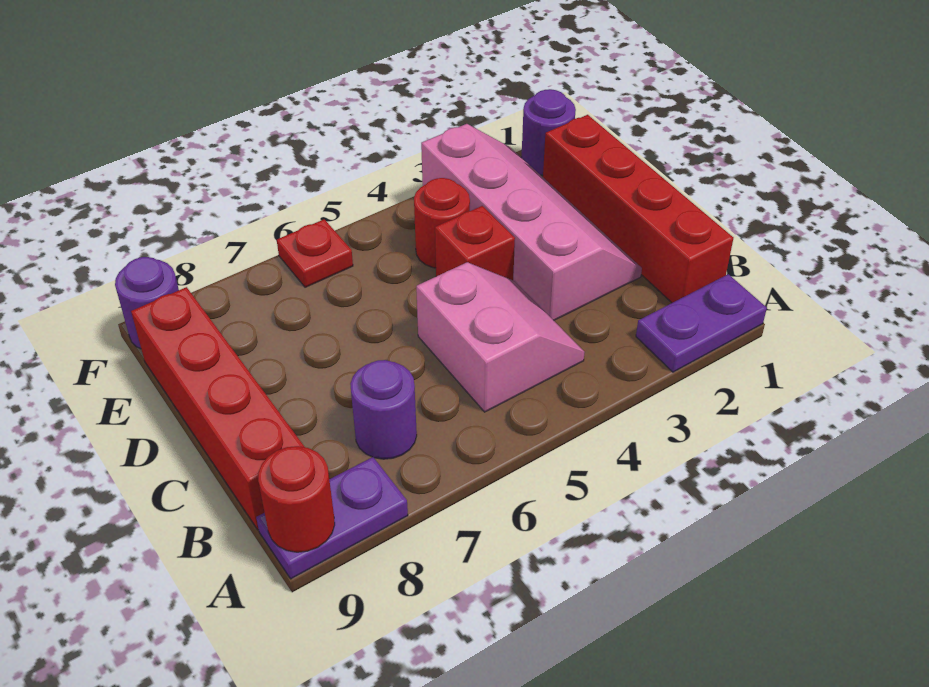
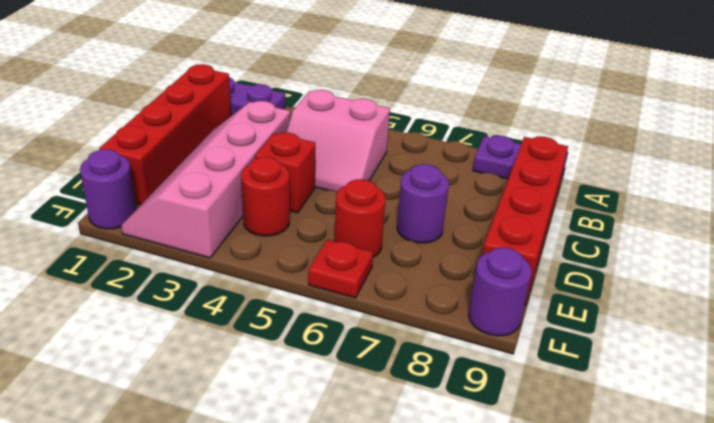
red 1x1 round brick [258,446,335,552] -> red 1x1 round brick moved to [334,179,386,257]
pink 2x2 slope [416,262,585,412] -> pink 2x2 slope turned to [287,90,390,192]
purple 1x1 round brick [350,360,417,459] -> purple 1x1 round brick moved to [397,164,449,243]

